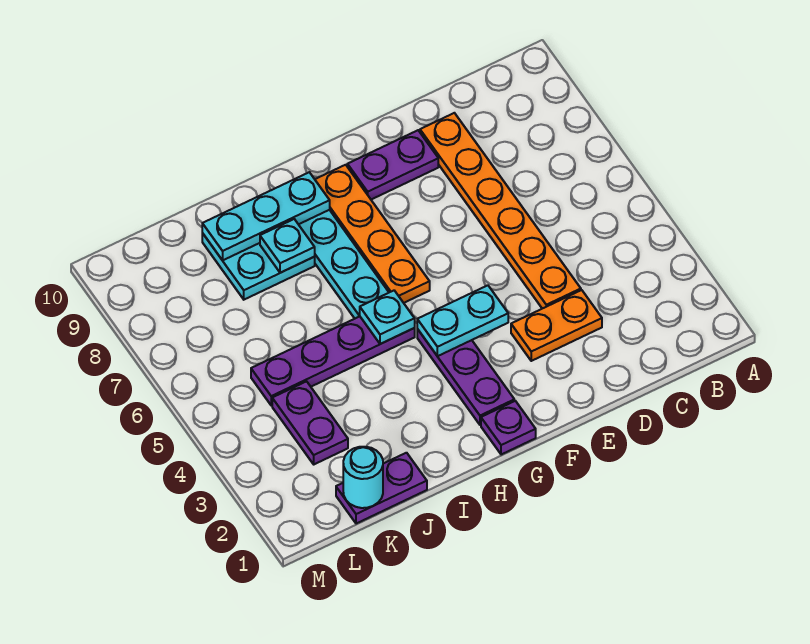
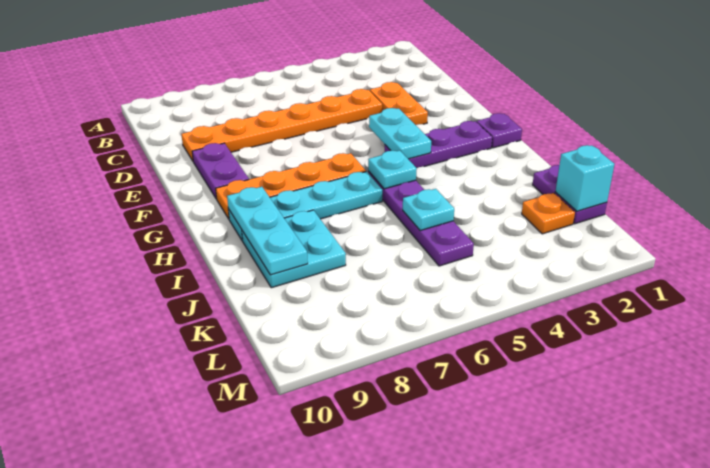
cyan 1x1 plate [260,219,315,273] -> cyan 1x1 plate moved to [403,189,454,230]
cyan 1x1 round brick [343,447,383,508] -> cyan 1x1 brick [555,145,614,211]
none -> orange 1x1 plate [522,193,575,234]
purple 1x2 plate [272,381,348,464] -> none

